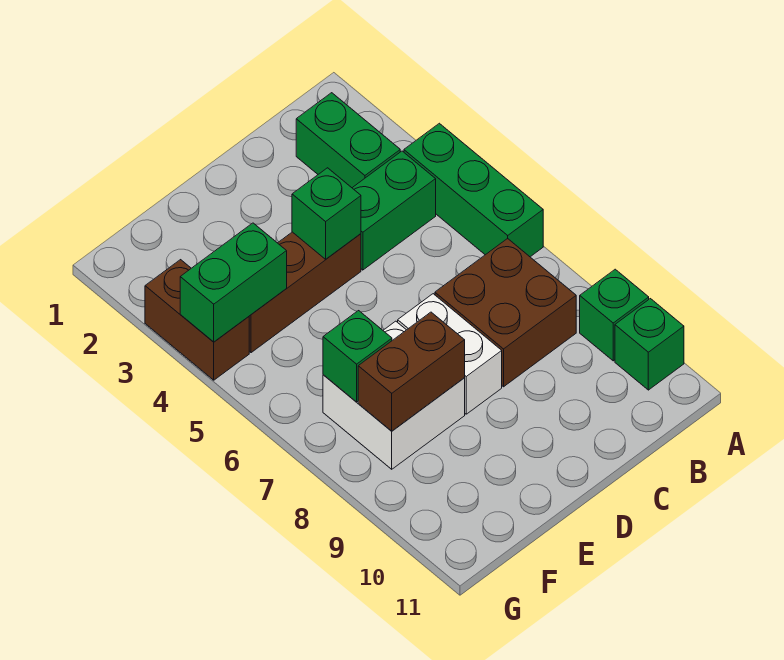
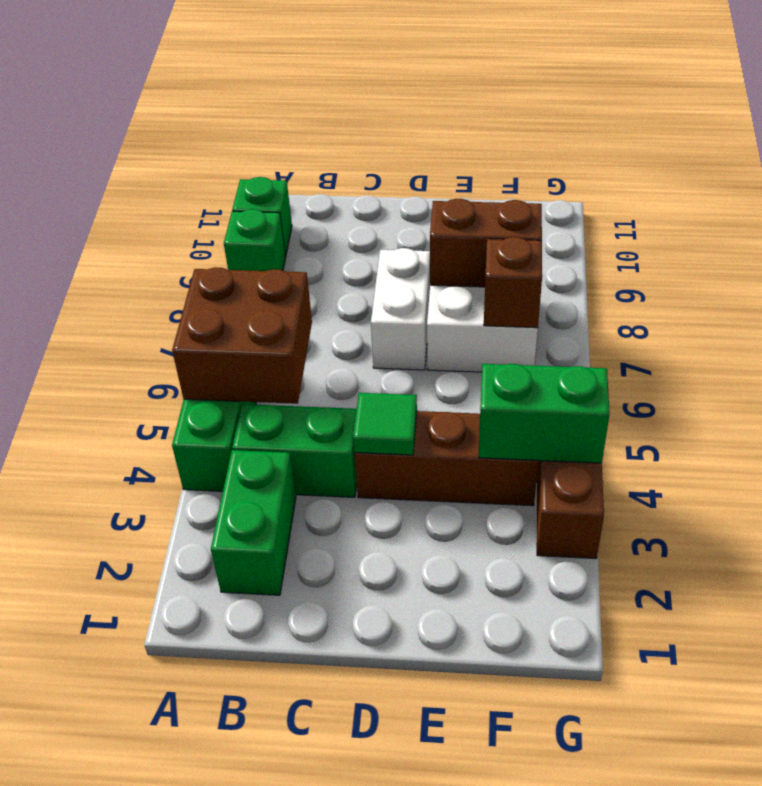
brown 2x2 brick [435,238,576,387] -> brown 2x2 brick moved to [172,267,312,404]
green 1x1 brick [292,168,361,259] -> green 1x1 tile [353,393,417,455]
green 1x1 brick [323,311,392,402] -> brown 1x1 brick [484,237,542,328]

